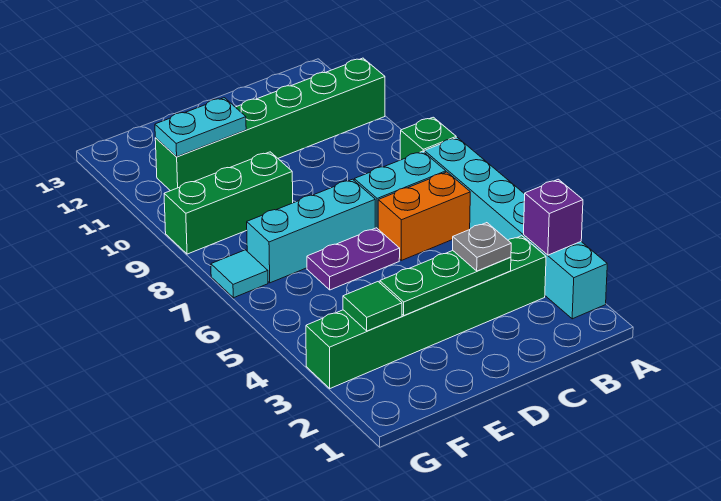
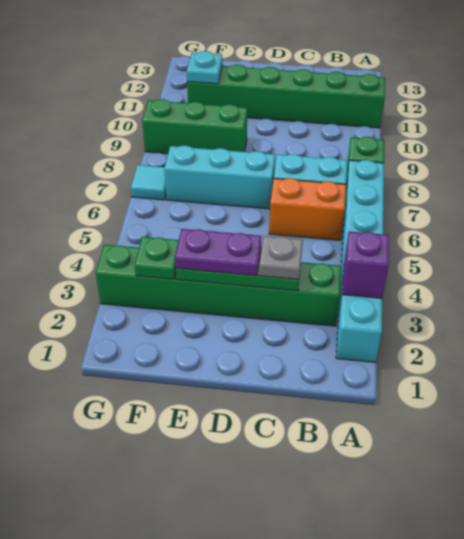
purple 1x2 plate [307,228,400,290] -> purple 1x2 plate moved to [175,229,261,276]
cyan 1x2 plate [155,98,246,157] -> cyan 1x1 plate [187,51,222,84]
green 1x1 tile [343,282,402,331] -> green 1x1 plate [135,237,179,279]

